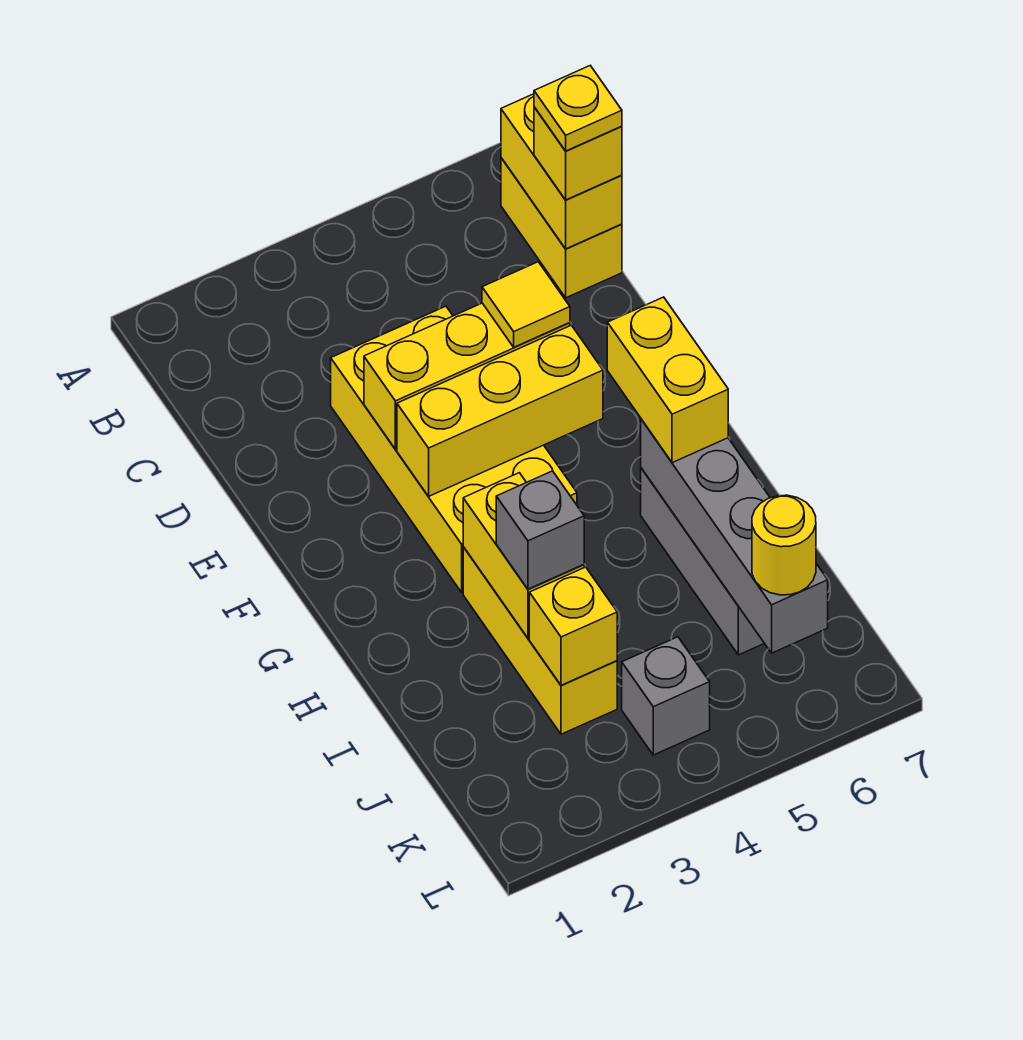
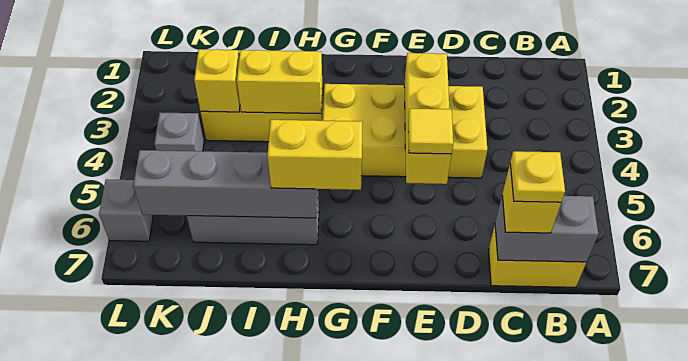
yellow 1x2 brick [501,94,622,249] -> grey 1x2 brick [495,196,598,262]
yellow 1x3 brick [397,325,603,497] -> none
grey 1x1 brick [496,471,584,589] -> grey 1x1 brick moved to [99,179,153,241]
yellow 1x1 round brick [752,495,816,595] -> none

